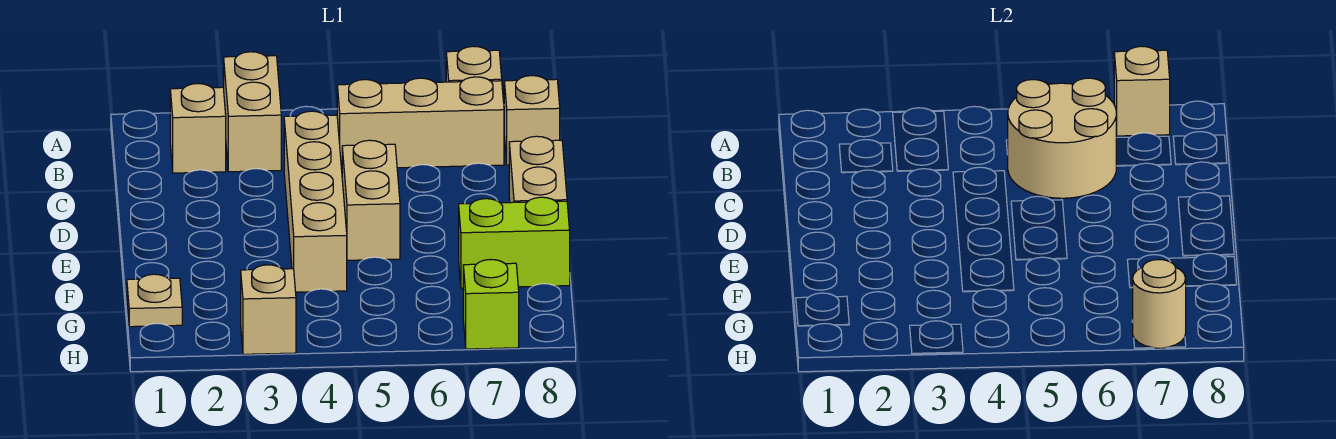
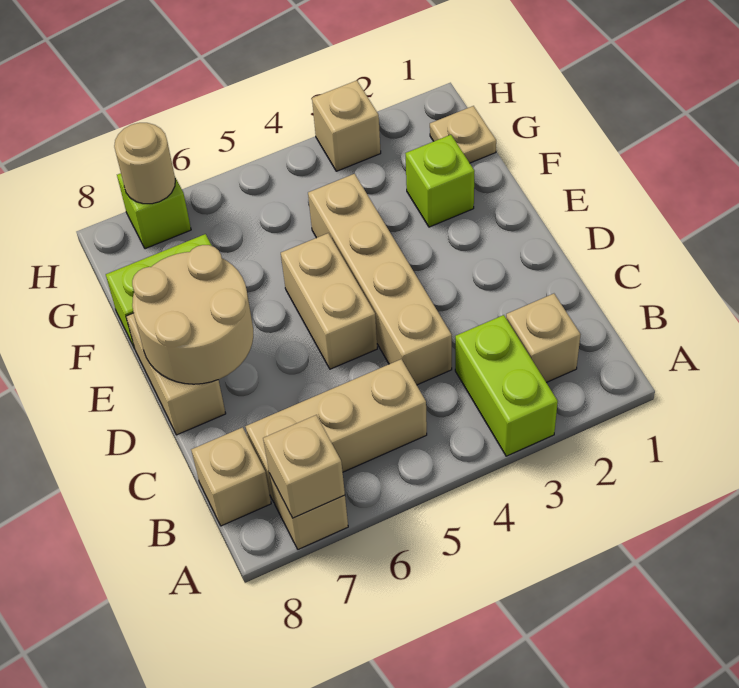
tan 1x2 brick [224,52,281,172] -> lime 1x2 brick [455,315,558,456]
tan 2x2 round brick [1007,78,1116,198] -> tan 2x2 round brick moved to [132,245,253,384]
none -> lime 1x1 brick [405,135,475,227]

